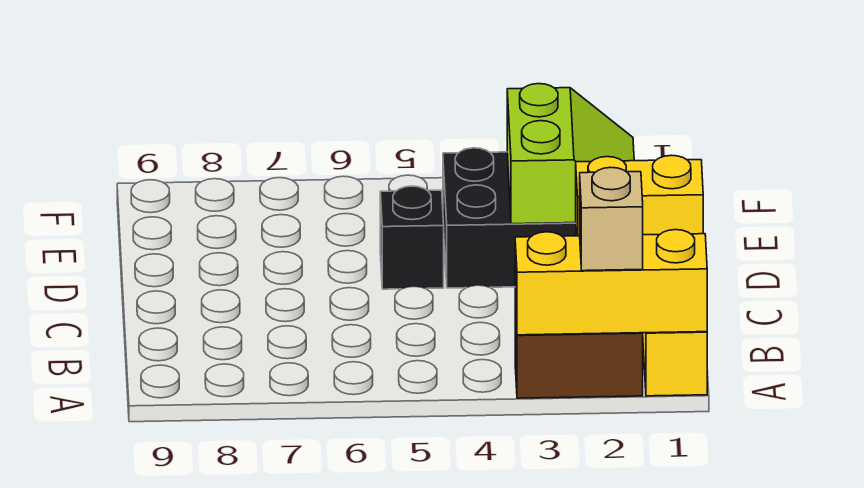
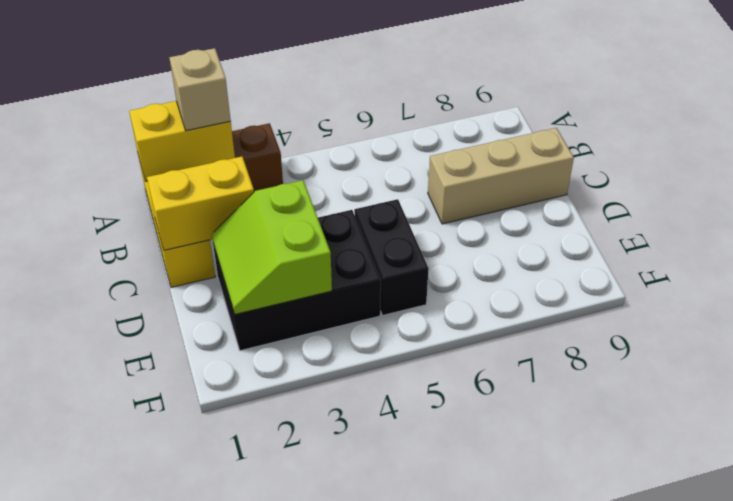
yellow 1x3 brick [515,230,707,335] -> yellow 1x2 brick [129,101,235,181]
none -> tan 1x3 brick [428,128,574,224]
black 1x1 brick [380,186,444,289] -> black 1x2 brick [354,199,429,315]

